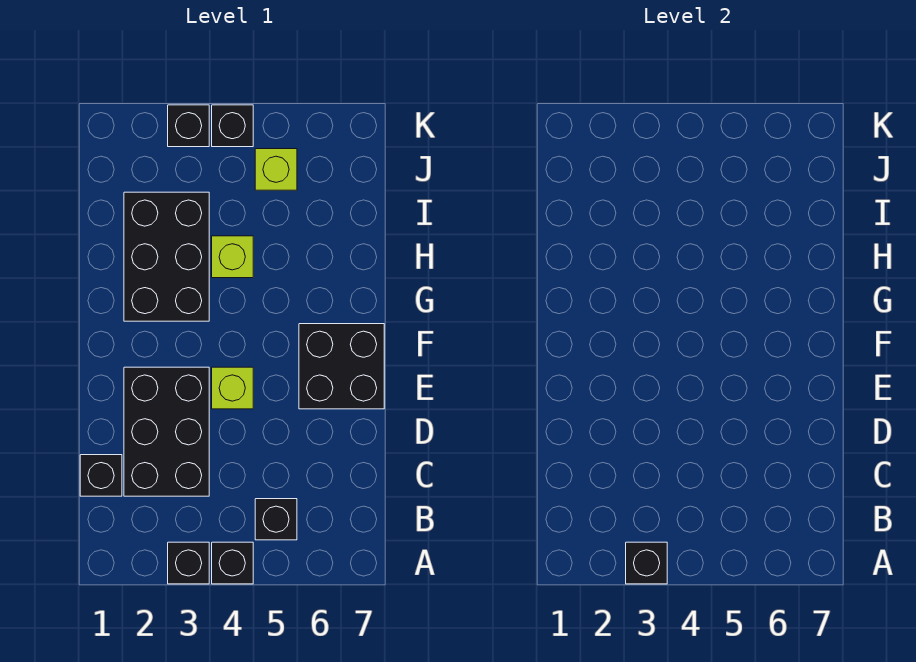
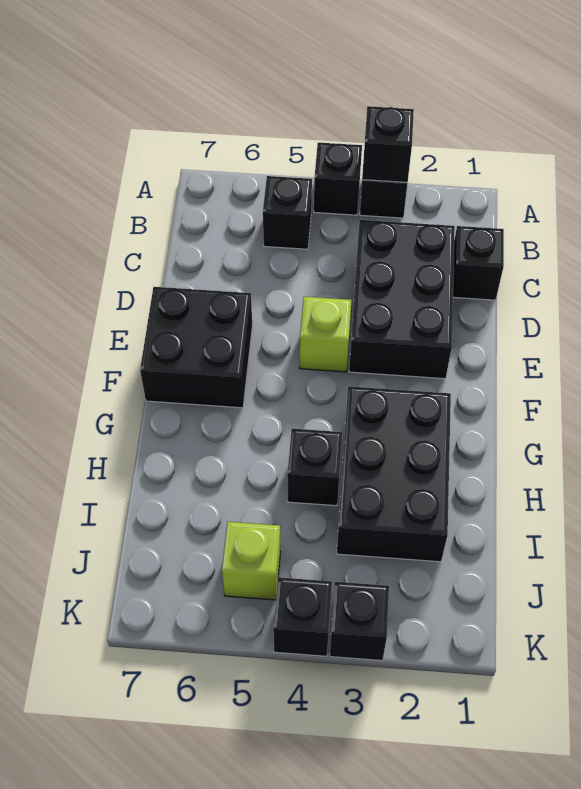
lime 1x1 brick [212,236,253,278] -> black 1x1 brick [287,429,342,506]

